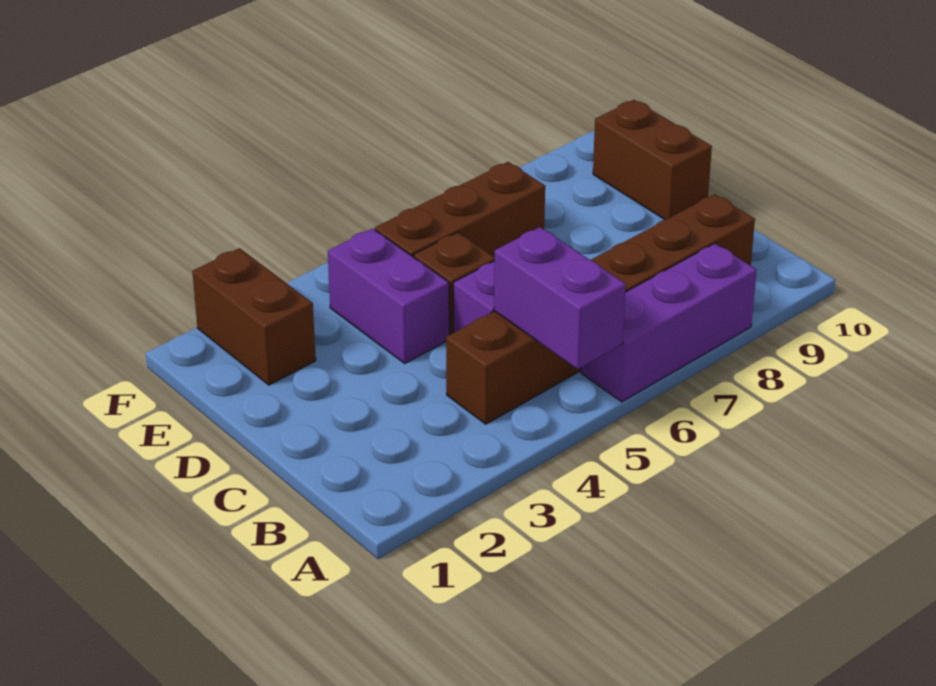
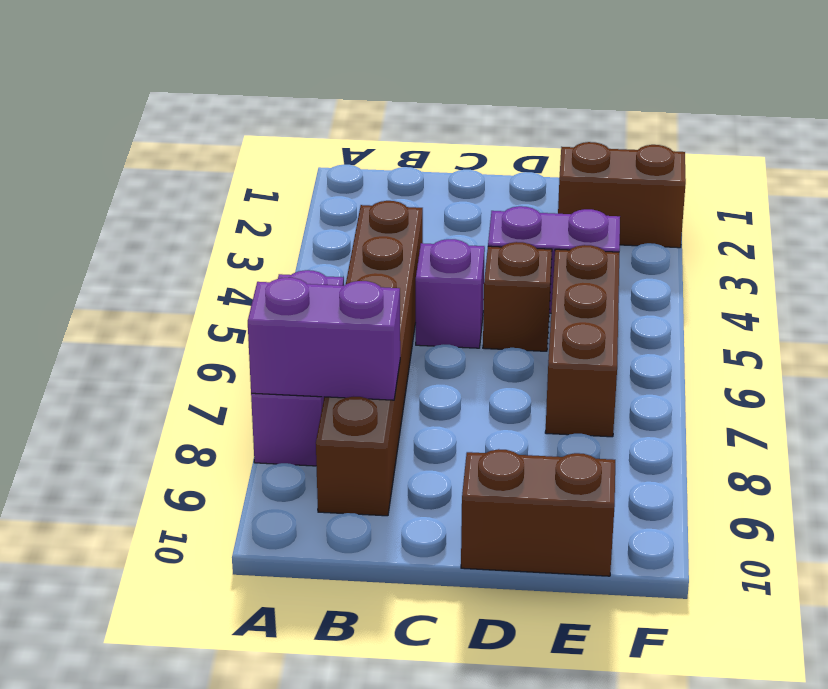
purple 1x2 brick [494,227,626,369] -> purple 1x2 brick moved to [248,278,400,400]

